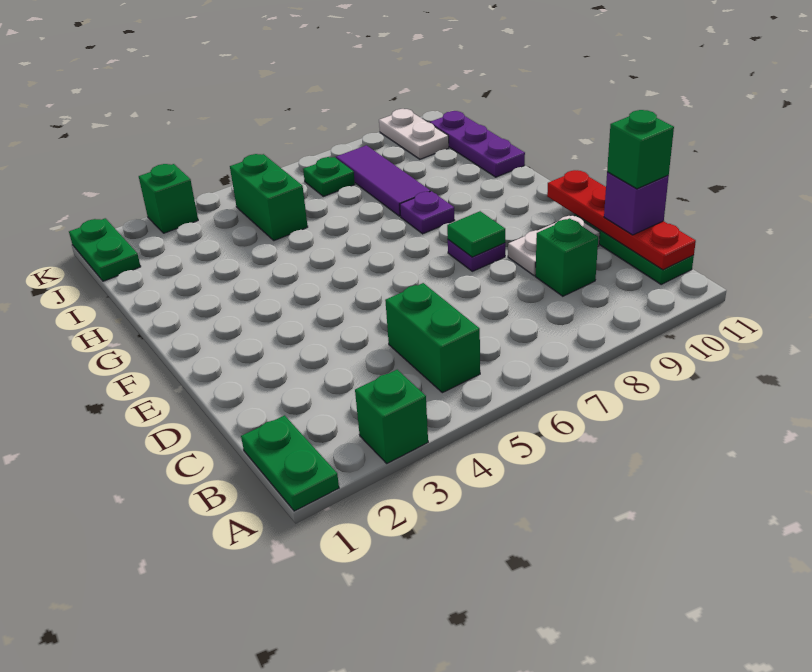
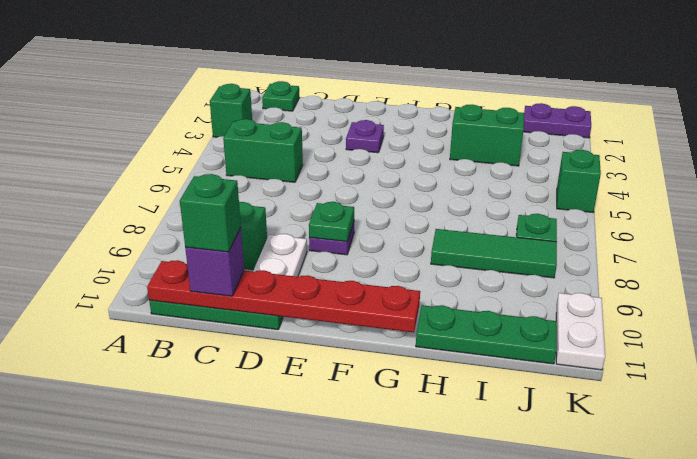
green 1x2 plate [241,415,339,511] -> green 1x1 plate [262,81,299,111]
red 1x4 plate [547,170,696,270] -> red 1x6 plate [147,260,420,332]
green 1x1 tile [447,211,505,257] -> green 1x1 plate [309,202,354,242]
purple 1x1 plate [400,191,454,234] -> purple 1x1 plate moved to [346,120,384,153]
purple 1x3 tile [336,145,430,216] -> green 1x3 tile [431,229,557,278]
purple 1x3 plate [429,111,525,177] -> green 1x3 plate [416,305,557,364]
green 1x2 brick [230,154,308,241] -> green 1x2 brick moved to [450,105,525,166]
green 1x2 plate [69,218,141,281] -> purple 1x2 plate [523,103,591,138]
white 1x2 plate [379,109,449,159] -> white 1x2 plate turned to [556,293,605,370]
green 1x1 brick [139,164,198,233] -> green 1x1 brick moved to [557,150,601,212]

